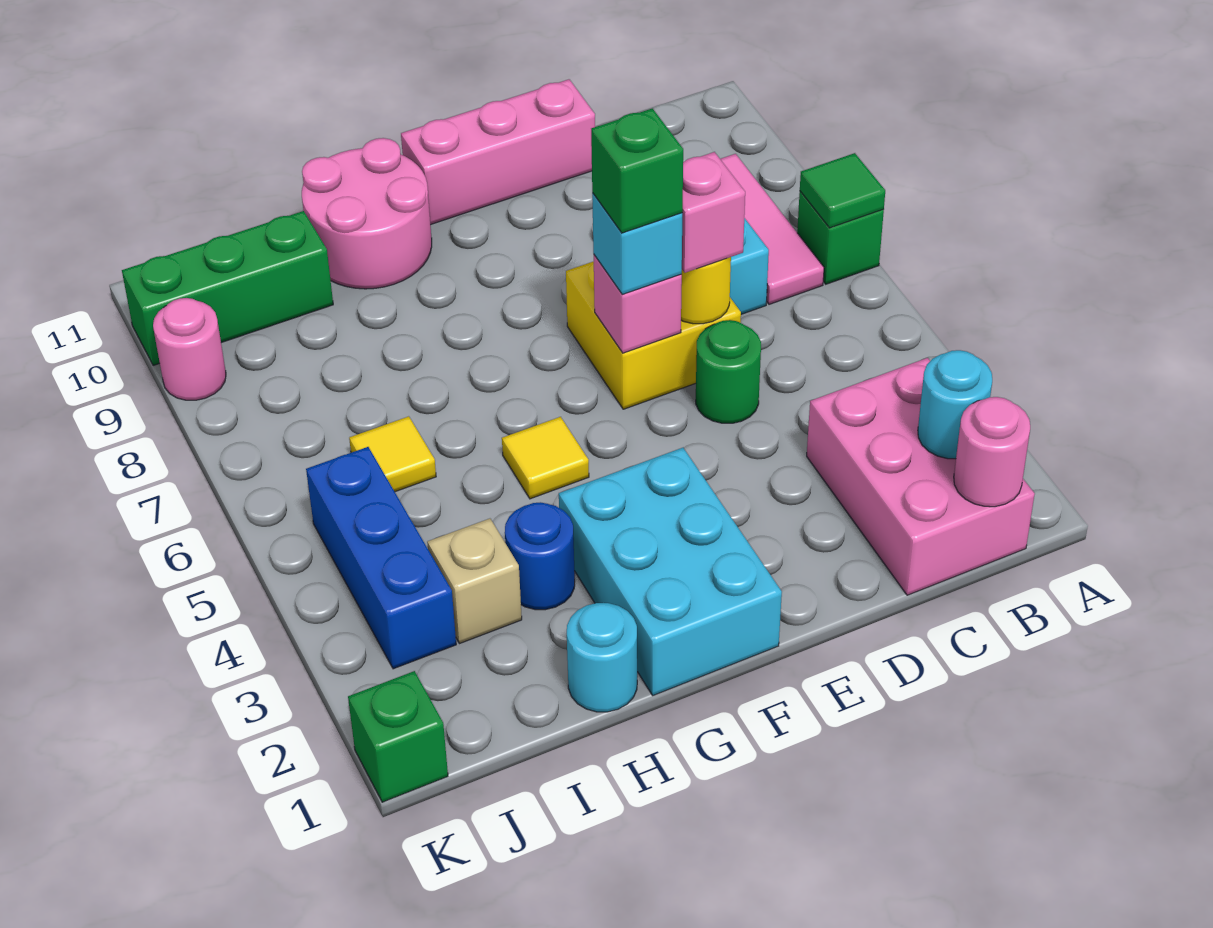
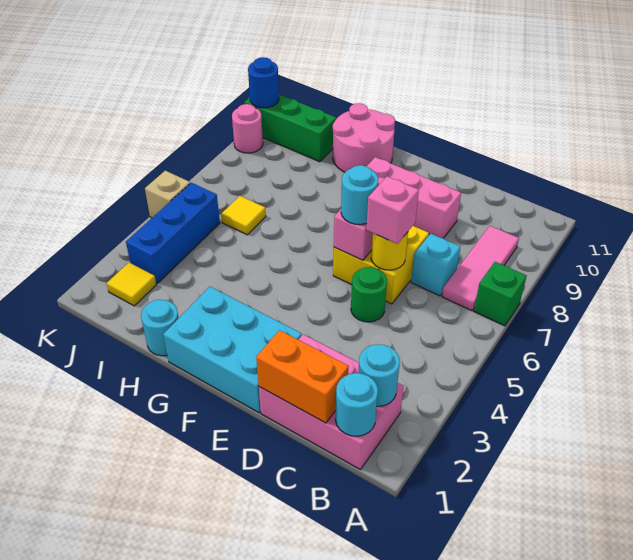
green 1x1 tile [800,153,885,228] -> none
pink 2x3 brick [807,358,1035,595] -> pink 2x3 brick turned to [259,334,404,469]
pink 1x1 round brick [954,397,1030,507] -> cyan 1x1 round brick [335,373,378,436]
none -> orange 1x2 brick [256,330,349,423]
pink 1x3 brick [401,79,595,225] -> pink 1x3 brick moved to [367,157,461,238]
cyan 1x1 brick [592,193,682,294] -> cyan 1x1 round brick [341,165,378,225]
green 1x1 brick [591,108,683,233] -> none
cyan 2x3 brick [559,448,782,695] -> cyan 2x3 brick turned to [163,287,302,413]
yellow 1x1 tile [502,417,589,499] -> yellow 1x1 tile moved to [107,263,156,306]
blue 1x1 round brick [505,502,575,610] -> blue 1x1 round brick moved to [248,57,279,108]
tan 1x1 brick [427,519,522,644] -> tan 1x1 brick moved to [145,171,190,218]
green 1x1 brick [348,671,448,802] -> none

